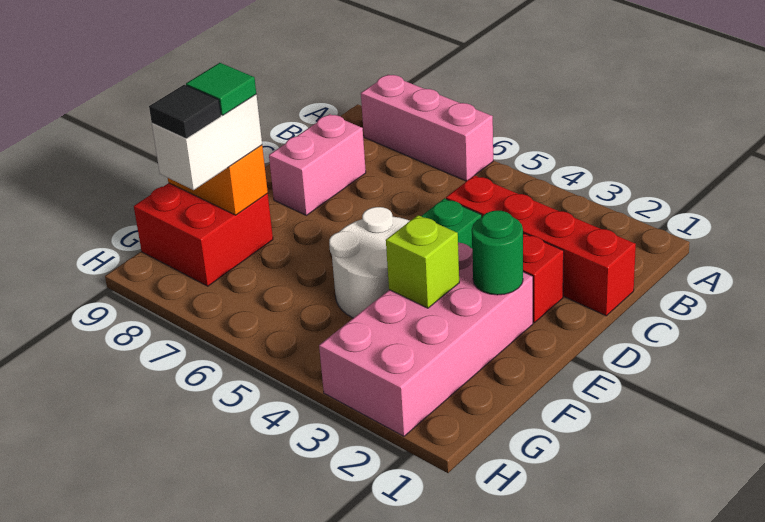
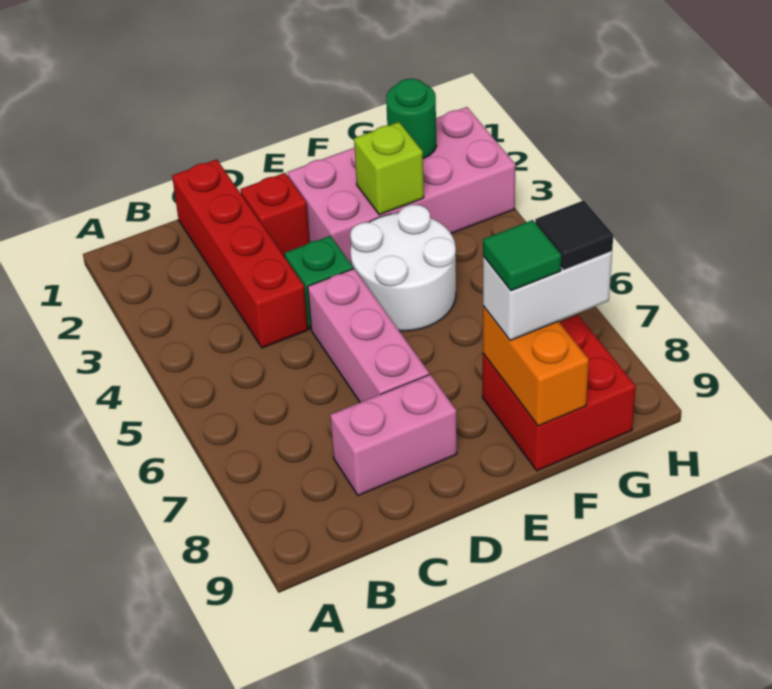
pink 1x3 brick [361,75,493,181] -> pink 1x3 brick moved to [308,269,429,403]
green 1x1 round brick [472,211,523,295] -> green 1x1 round brick moved to [386,79,436,159]

